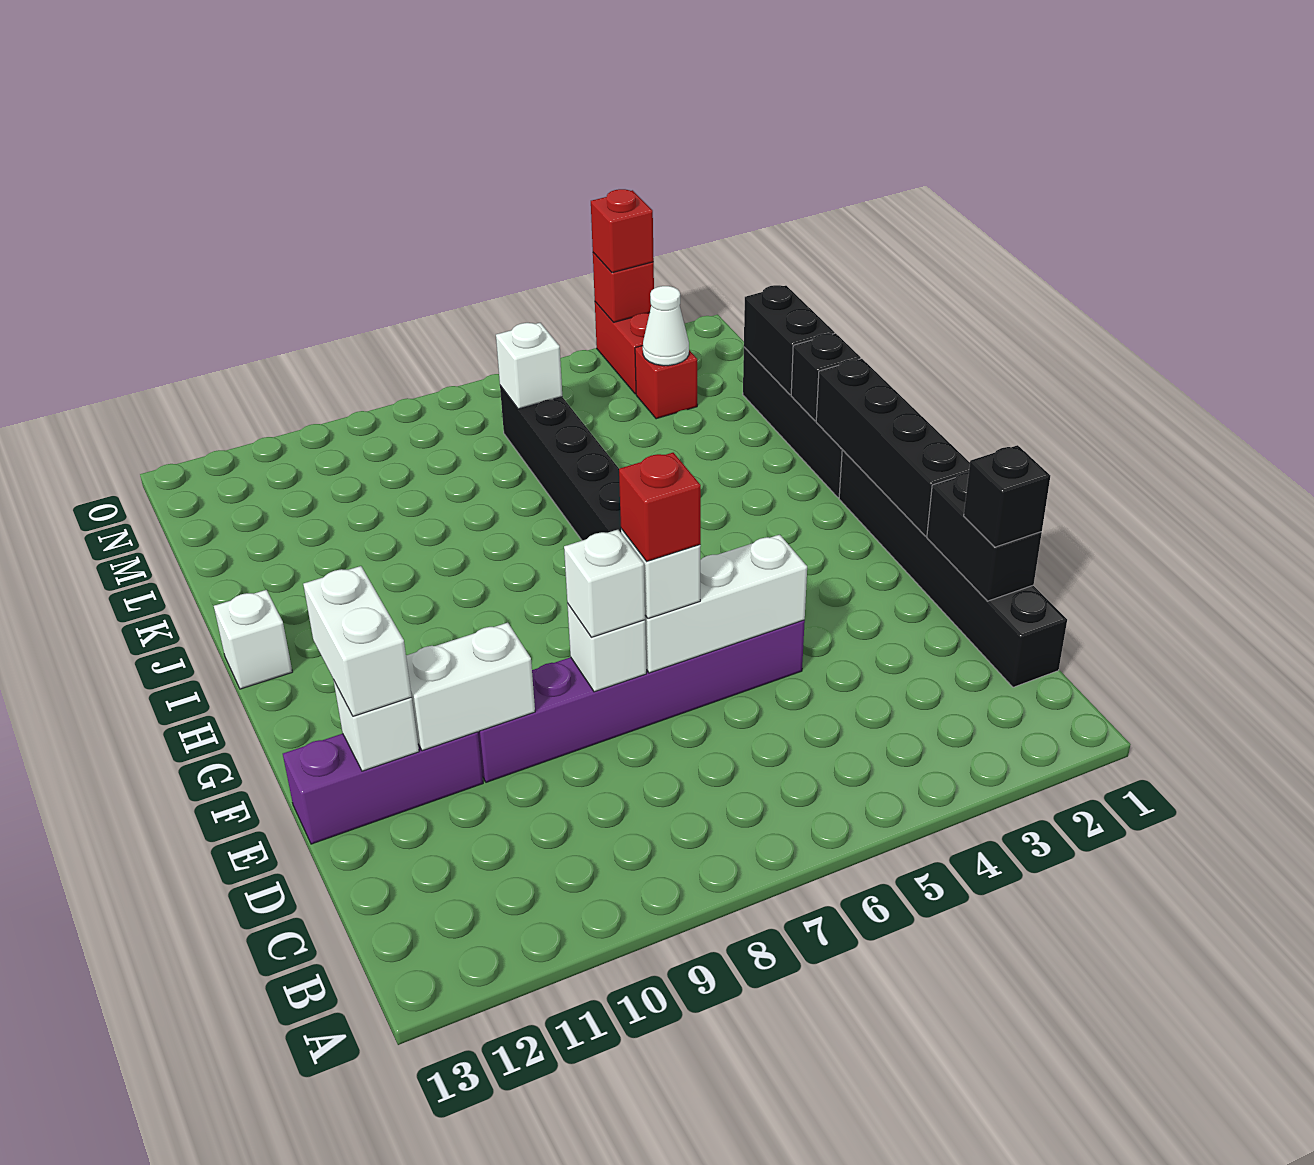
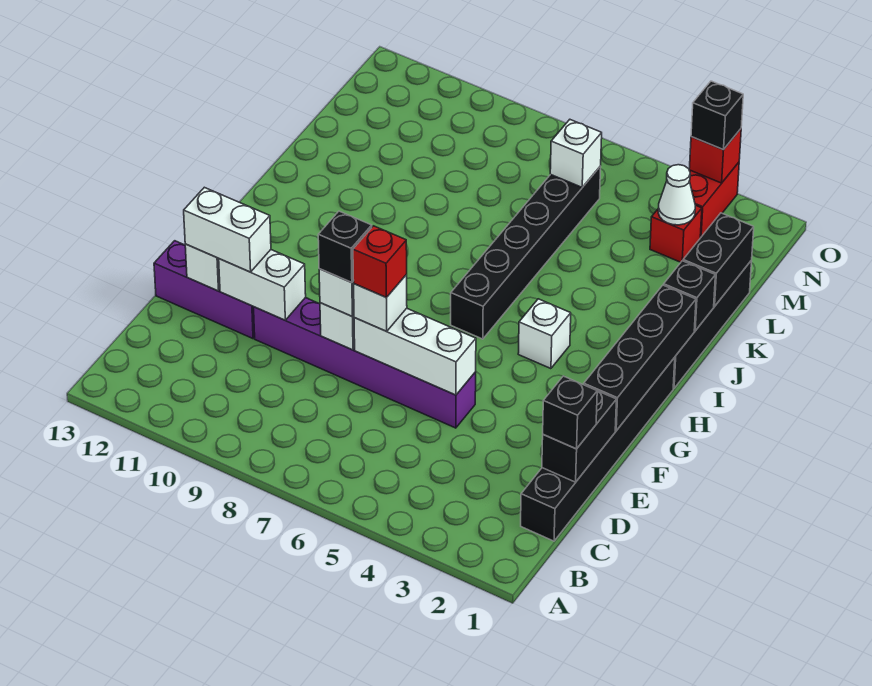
none -> black 1x1 brick [318,211,372,283]
white 1x2 brick [303,566,412,716] -> white 1x2 brick turned to [184,187,271,272]
white 1x1 brick [214,590,292,689] -> white 1x1 brick moved to [518,299,571,369]
red 1x1 brick [591,189,654,273] -> black 1x1 brick [691,81,743,150]

